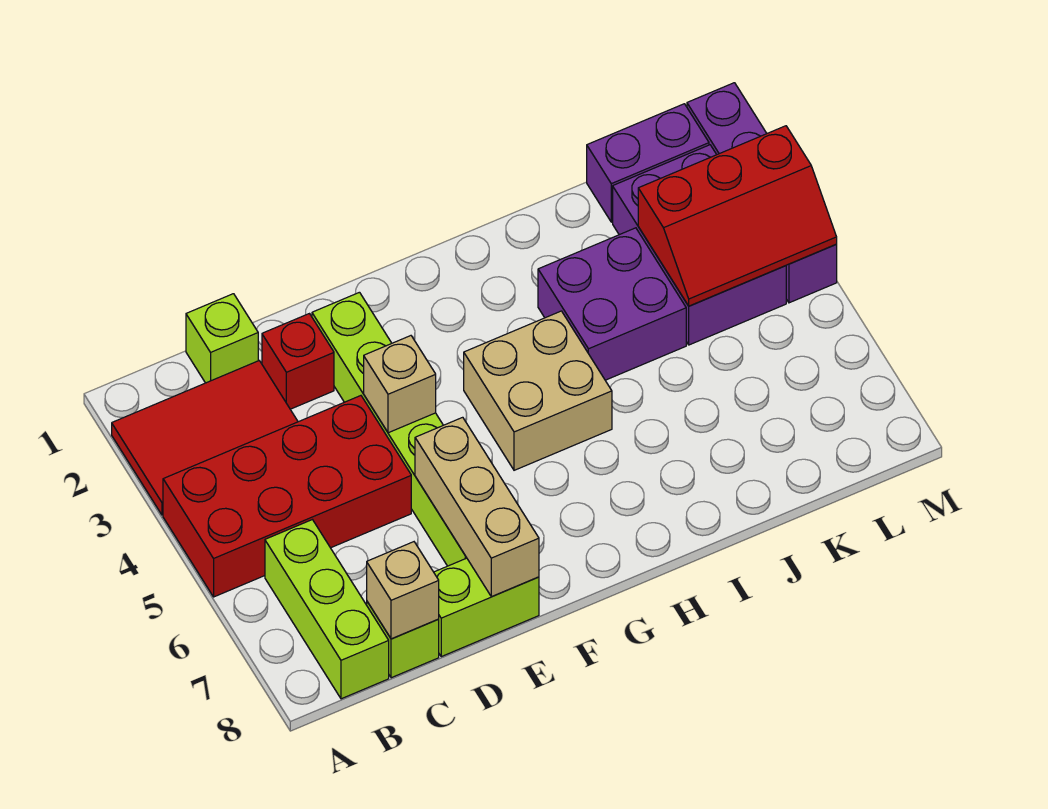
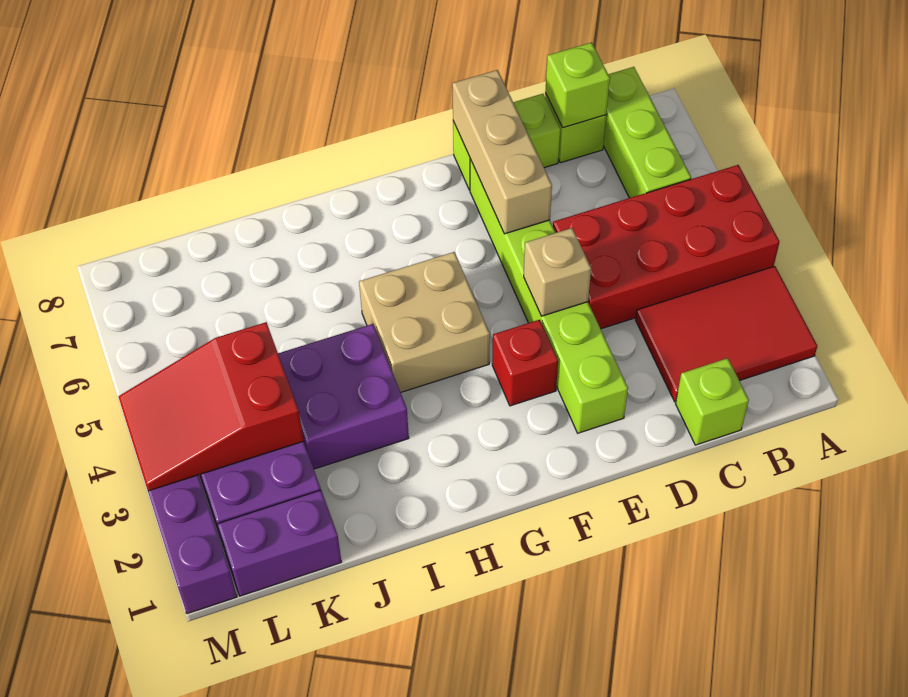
tan 1x1 brick [367,542,439,639] -> lime 1x1 brick [545,42,610,127]
red 1x1 brick [262,314,334,409] -> red 1x1 brick moved to [492,320,558,406]
red 2x3 slope [638,126,837,306] -> red 2x3 slope turned to [118,322,304,491]

